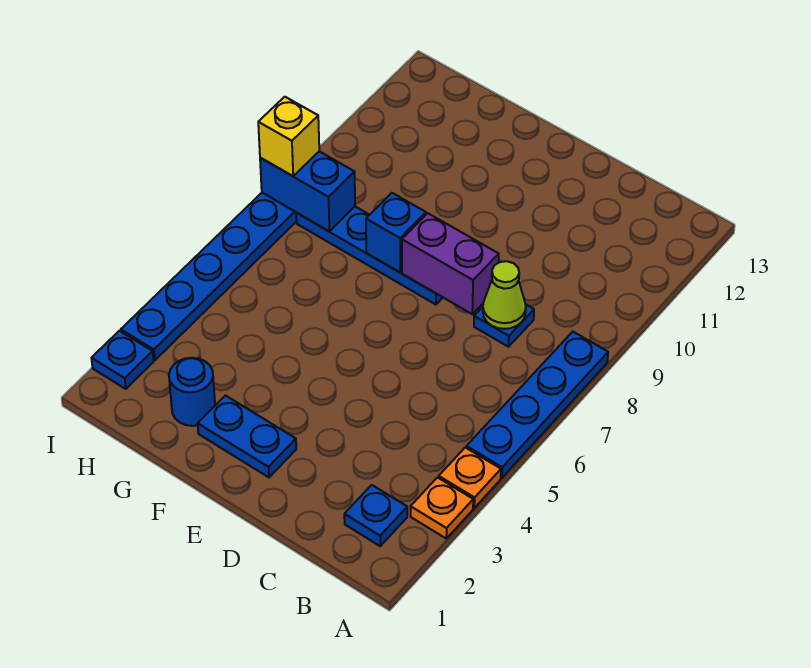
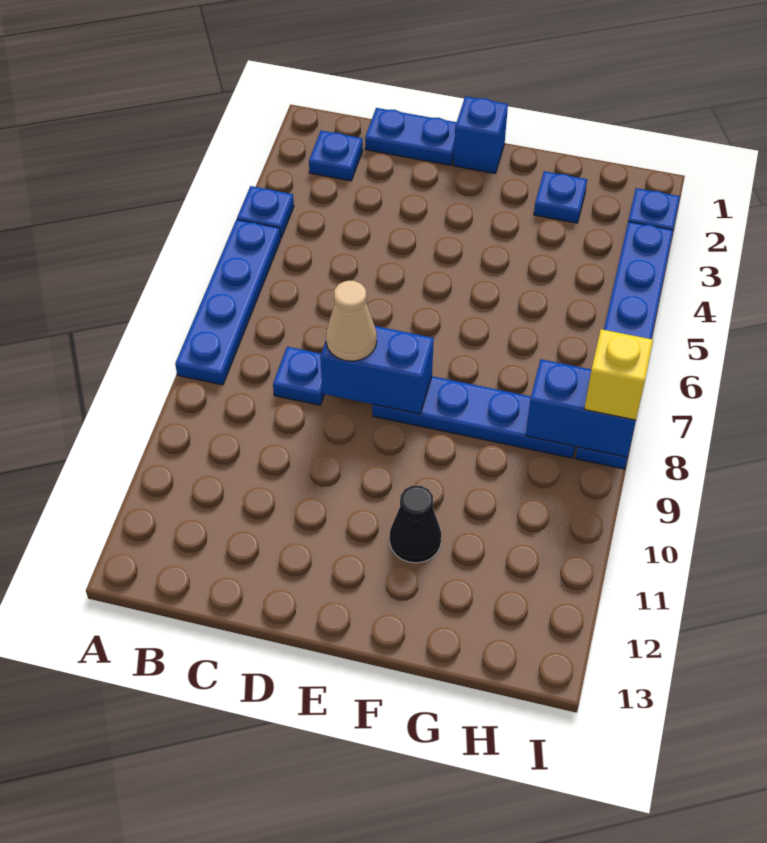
orange 1x1 plate [411,478,473,538] -> none
orange 1x1 plate [439,448,501,508] -> blue 1x1 plate [237,186,294,239]
lime 1x1 cone [483,261,526,329] -> none
purple 1x2 brick [402,213,499,314] -> blue 1x2 brick [320,326,434,414]
none -> tan 1x1 cone [326,281,377,361]
blue 1x2 plate [198,396,296,477] -> blue 1x2 plate moved to [365,108,457,165]
blue 1x1 brick [366,193,426,272] -> blue 1x1 brick moved to [453,96,508,174]
none -> black 1x1 cone [390,486,441,563]
blue 1x1 round brick [169,358,215,426] -> blue 1x1 plate [534,171,587,223]

